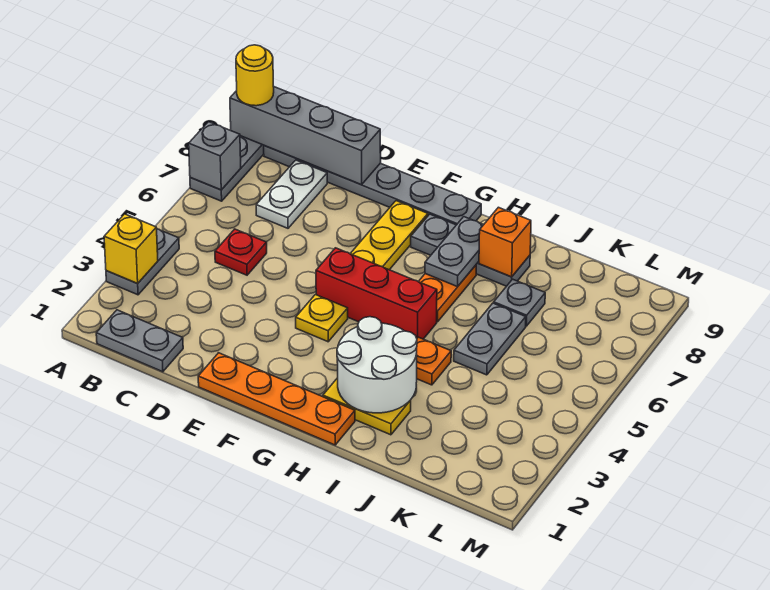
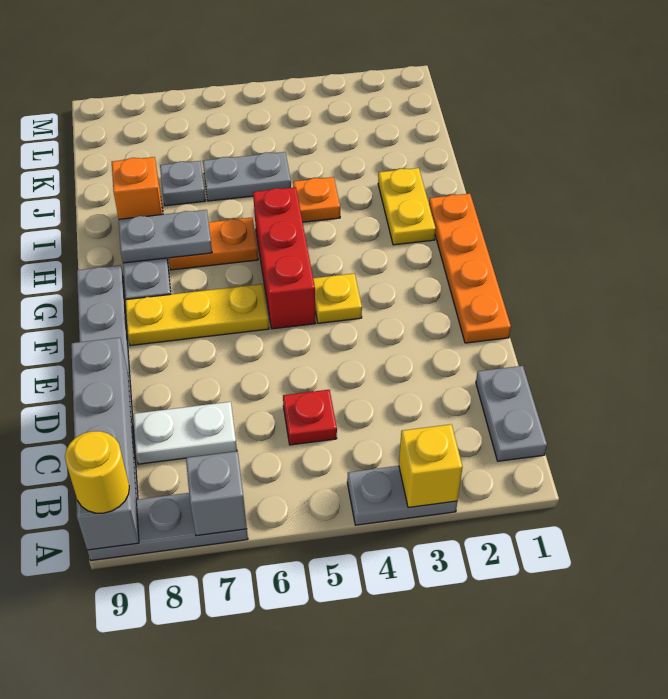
white 2x2 round brick [337,317,417,413] -> none

